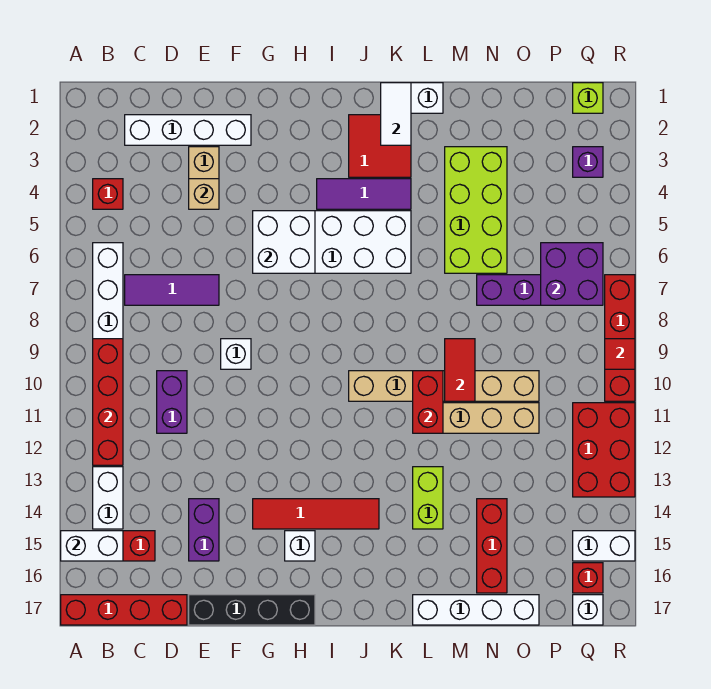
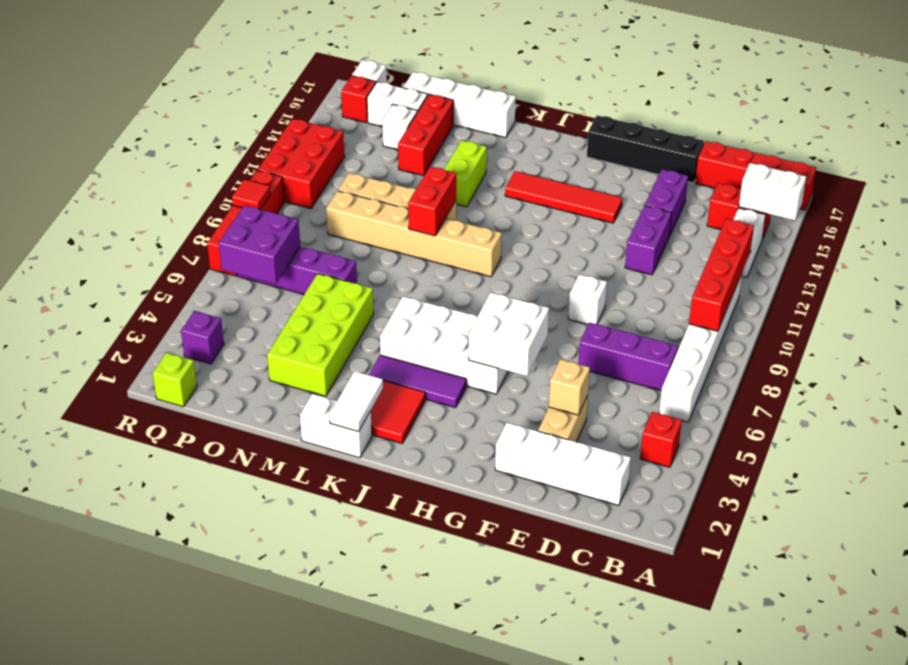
purple 1x3 tile [125,275,219,305] -> purple 1x3 brick [578,322,678,391]
purple 1x2 brick [157,371,187,433] -> purple 1x2 brick moved to [625,205,672,275]
white 1x1 brick [285,531,315,561] -> white 1x1 brick moved to [382,104,417,150]
red 1x2 tile [445,339,475,401] -> none
white 1x2 brick [573,531,635,561] -> white 1x2 brick moved to [367,82,427,126]

